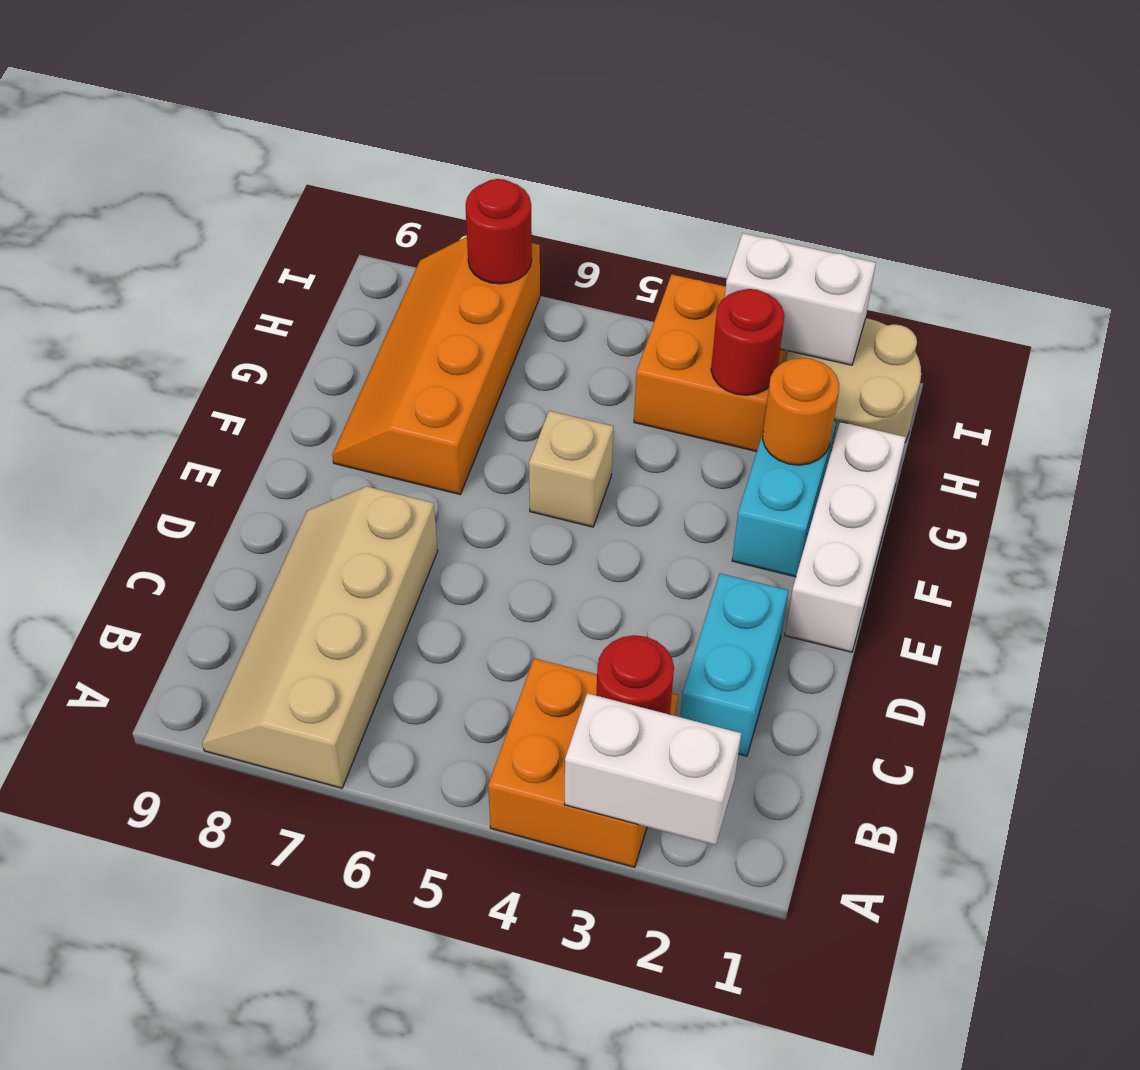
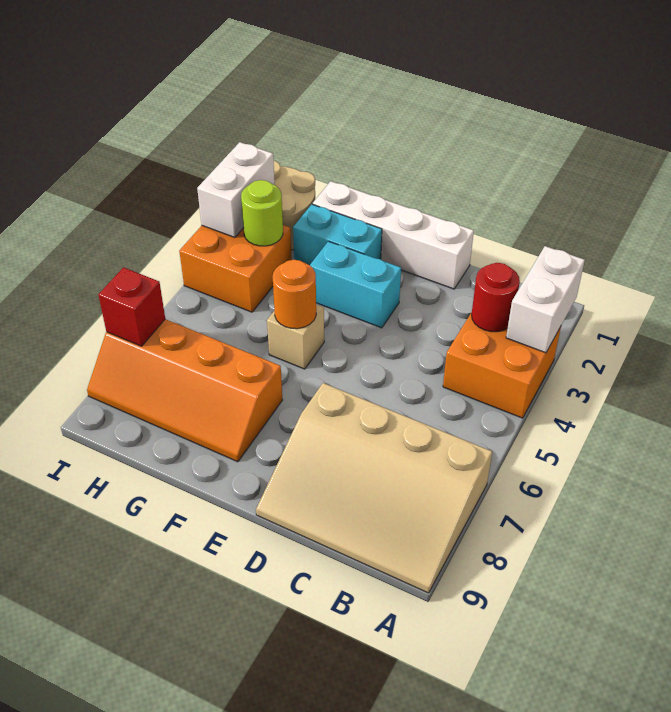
tan 2x4 slope [202,486,438,788] -> tan 3x4 slope [256,383,492,593]
cyan 1x2 brick [680,573,788,756] -> cyan 1x2 brick moved to [310,241,401,328]
white 1x3 brick [785,422,906,652] -> white 1x4 brick [313,181,474,289]
orange 1x1 round brick [763,358,839,465] -> orange 1x1 round brick moved to [273,260,316,329]
red 1x1 round brick [711,289,784,395] -> lime 1x1 round brick [241,180,283,246]
red 1x1 round brick [466,179,532,284] -> red 1x1 brick [98,267,165,346]

